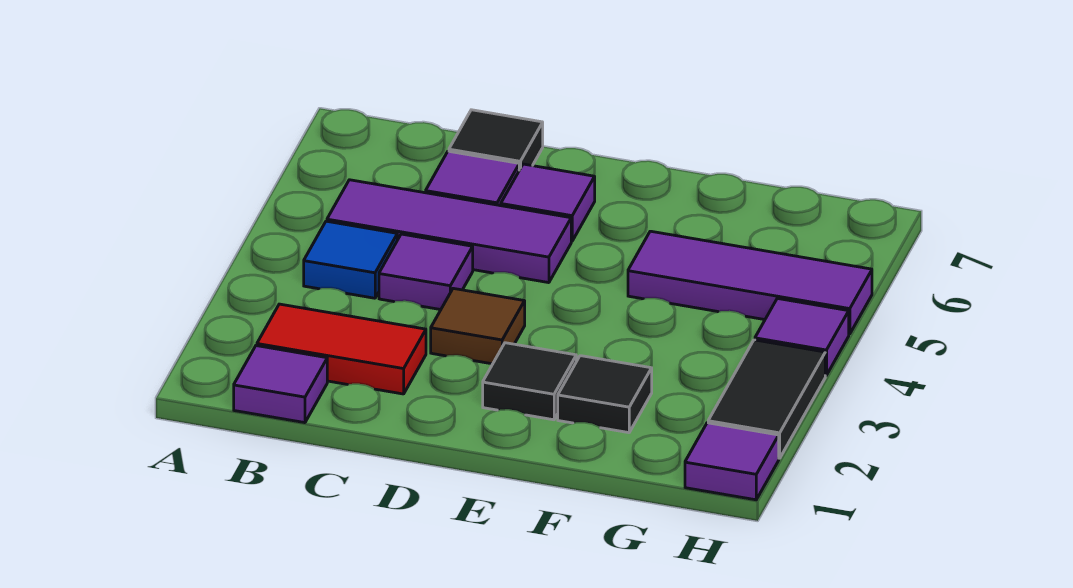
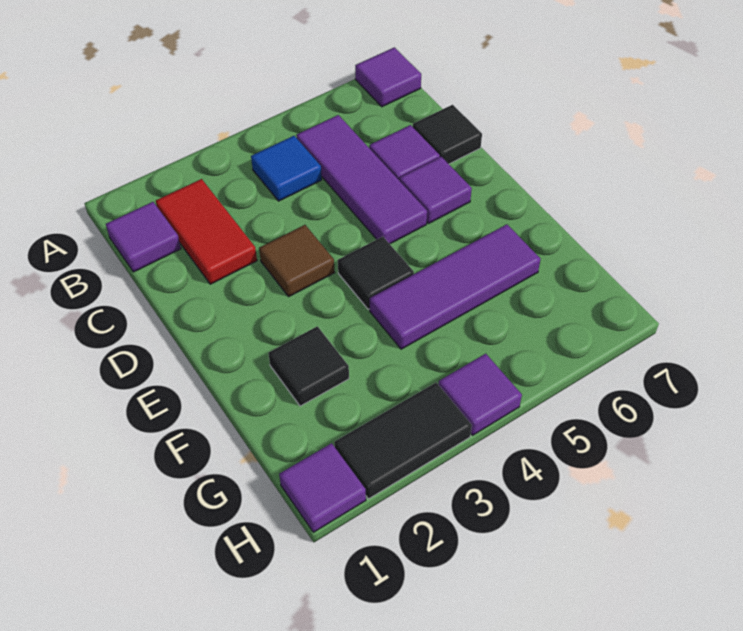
purple 1x1 tile [379,234,473,310] -> purple 1x1 tile moved to [355,47,421,107]
black 1x1 tile [483,343,576,420] -> black 1x1 tile moved to [338,237,414,309]
purple 1x3 tile [628,231,872,334] -> purple 1x3 tile turned to [370,224,541,349]

